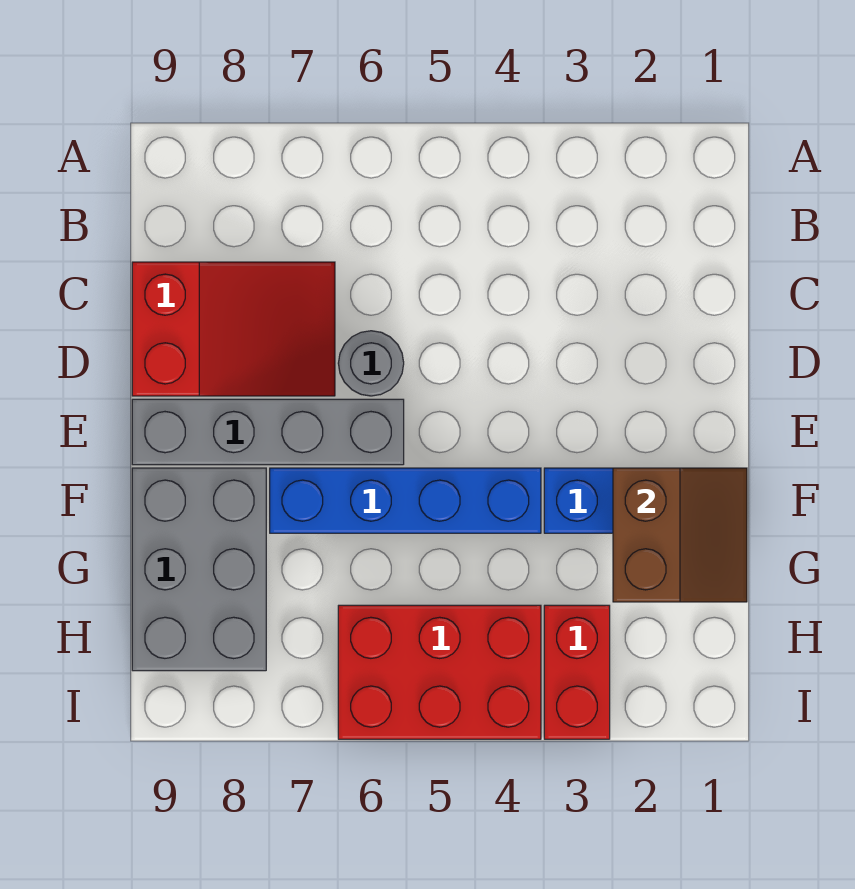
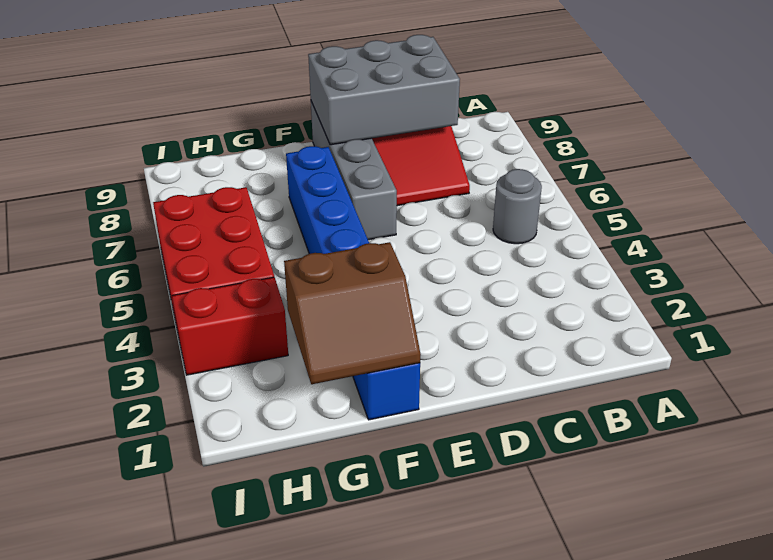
grey 1x1 round brick [338,331,404,396] -> grey 1x1 round brick moved to [493,169,542,244]
grey 2x3 brick [132,468,266,671] -> grey 2x3 brick moved to [308,35,460,145]

